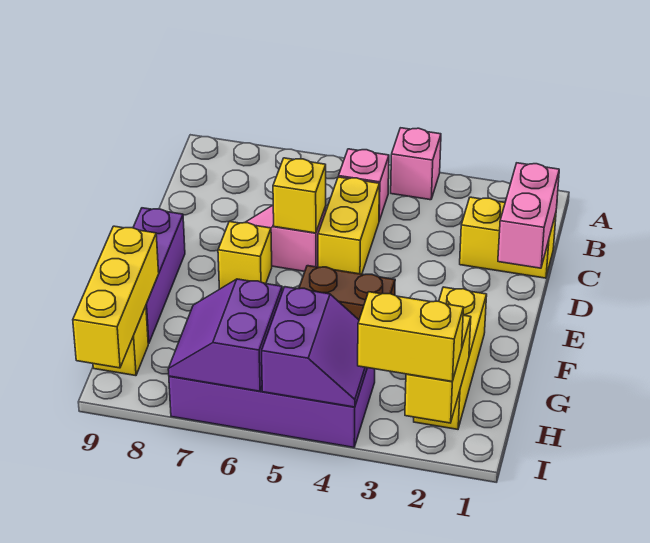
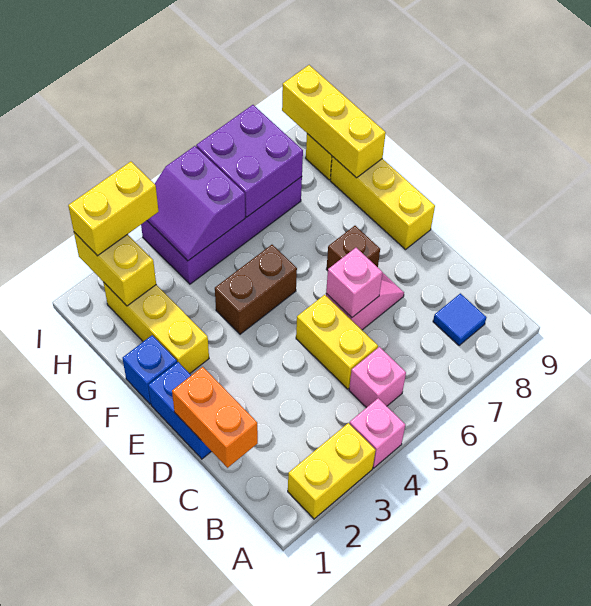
none -> blue 1x1 tile [433,293,486,346]
yellow 1x2 brick [460,197,556,278] -> yellow 1x2 brick moved to [288,423,376,519]
pink 1x2 brick [498,163,559,268] -> orange 1x2 brick [172,367,258,468]
none -> blue 1x2 brick [148,362,212,459]
yellow 1x1 brick [273,158,326,233] -> pink 1x1 brick [326,248,383,317]
yellow 1x1 brick [218,221,272,289] -> brown 1x1 brick [326,226,380,271]
purple 1x3 brick [133,208,185,344] -> yellow 1x3 brick [330,156,435,250]
none -> blue 1x1 brick [123,335,177,404]
purple 2x2 slope [168,279,282,391] -> purple 2x2 brick [196,105,303,217]

